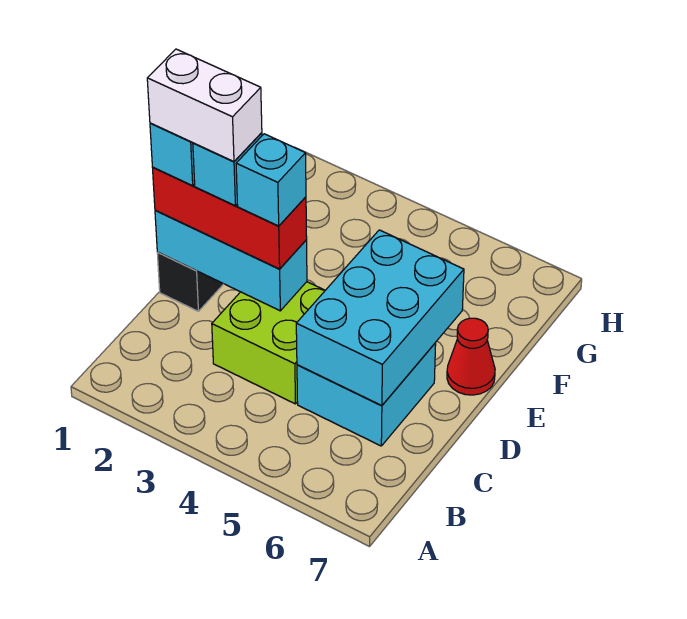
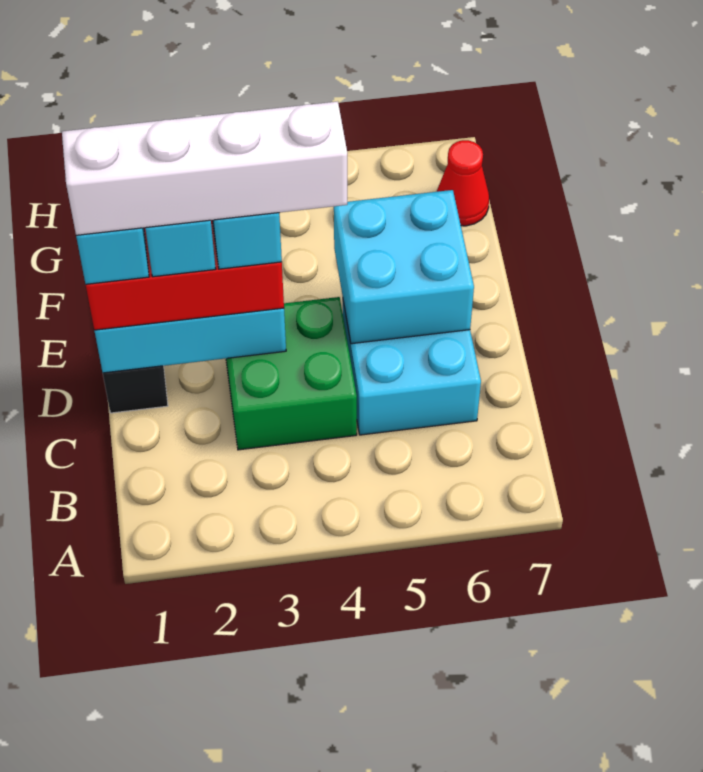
lime 2x2 brick [212,282,325,404] -> green 2x2 brick [226,297,357,450]
cyan 2x3 brick [296,230,464,406] -> cyan 2x2 brick [334,190,474,344]
white 1x2 brick [147,49,262,162] -> white 1x4 brick [62,101,347,235]
red 1x1 cone [447,318,495,395] -> red 1x1 cone moved to [437,140,489,226]

